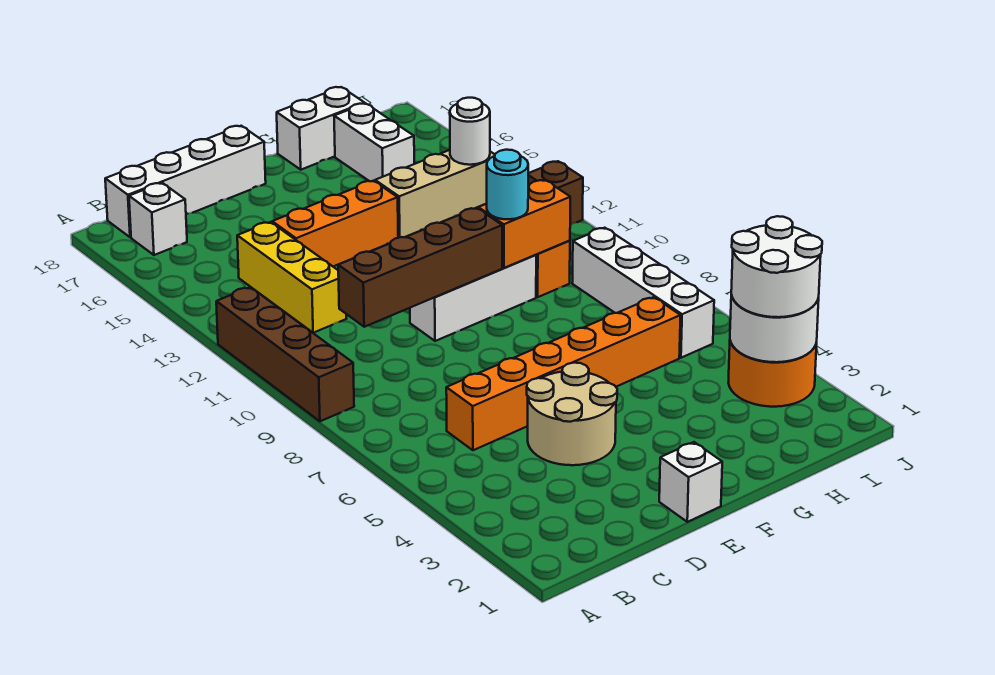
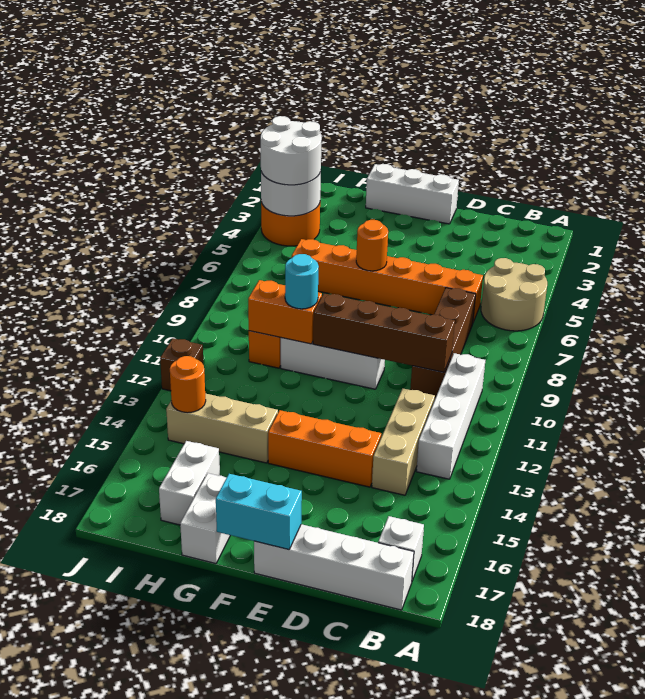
brown 1x4 brick [216,287,354,421] -> brown 1x4 brick moved to [410,288,476,399]
yellow 1x3 brick [237,222,346,333] -> tan 1x3 brick [372,388,435,495]
tan 2x2 round brick [527,363,617,465] -> tan 2x2 round brick moved to [481,258,547,331]
white 1x1 brick [659,442,722,522] -> white 1x3 brick [366,164,459,224]
none -> cyan 1x2 brick [216,474,302,550]
none -> orange 1x1 round brick [356,220,388,271]
white 1x2 brick [277,87,365,170] -> white 1x2 brick turned to [180,473,230,564]
white 1x4 brick [572,228,714,358] -> white 1x4 brick moved to [416,353,485,479]
white 1x1 round brick [450,98,490,165] -> orange 1x1 round brick [170,356,206,413]

